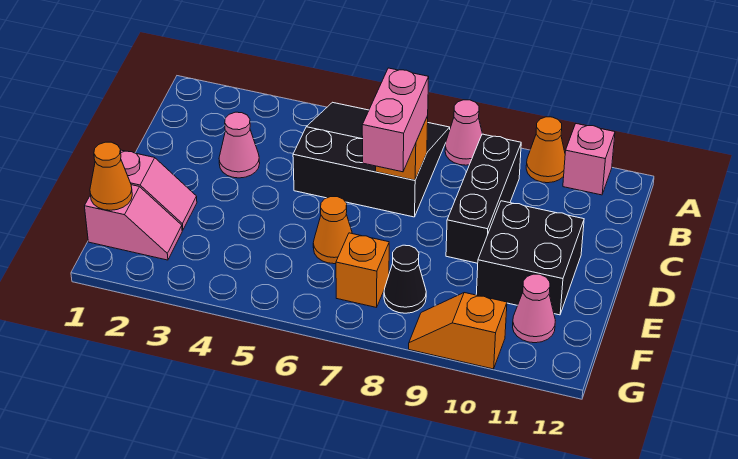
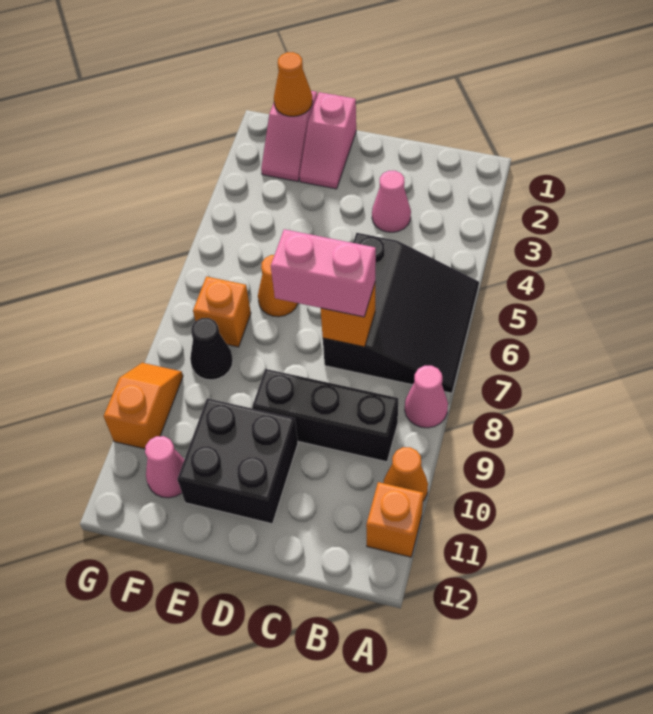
pink 1x1 brick [563,124,615,195] -> orange 1x1 brick [366,482,424,557]

